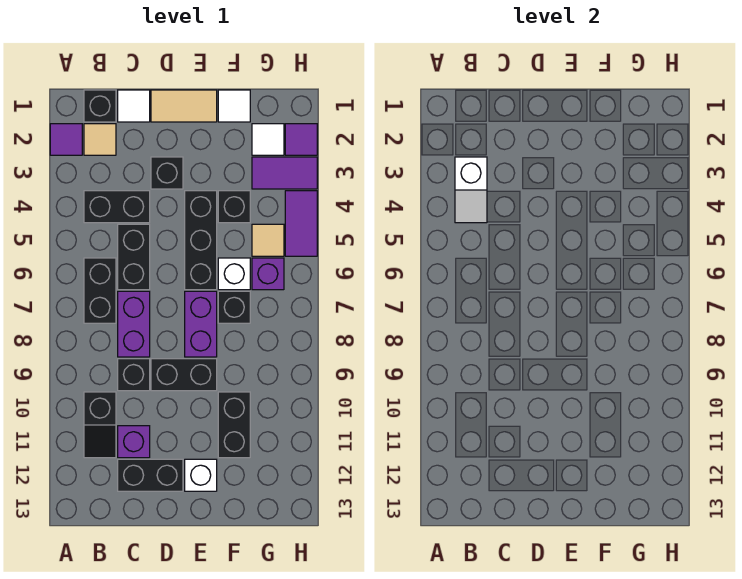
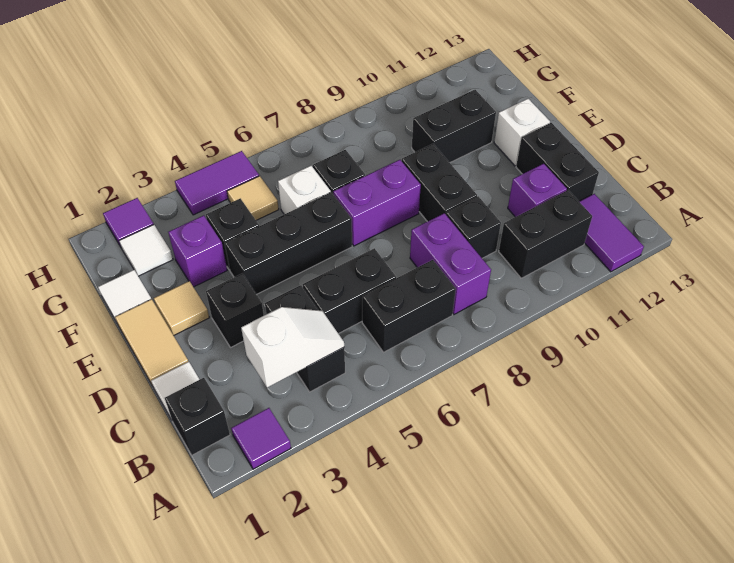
tan 1x1 tile [84,124,116,155] -> tan 1x1 tile moved to [154,281,209,336]
black 1x2 slope [84,392,116,458] -> black 1x2 brick [499,190,592,278]
purple 1x2 brick [118,291,150,357] -> purple 1x2 brick turned to [410,213,491,314]
purple 1x2 tile [252,157,317,189] -> purple 1x2 tile moved to [579,194,644,272]
purple 1x1 brick [252,258,284,290] -> purple 1x1 brick moved to [168,215,227,287]

